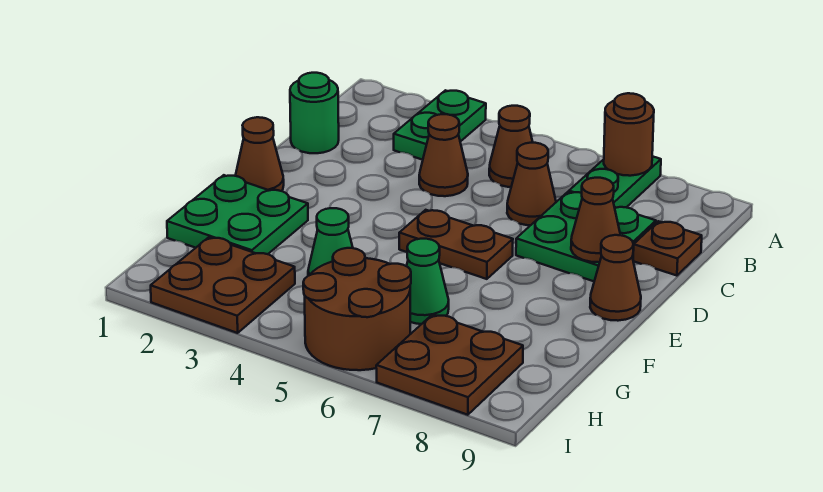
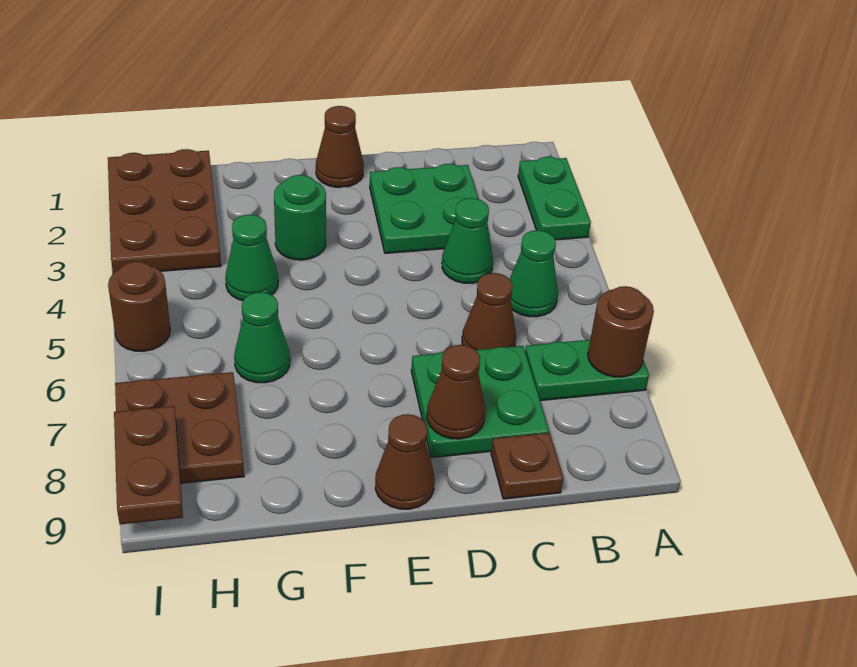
green 1x2 plate [394,90,486,160] -> green 1x2 plate turned to [518,157,591,240]
brown 1x1 cone [489,106,533,187] -> green 1x1 cone [510,230,558,317]
green 1x1 round brick [290,73,339,153] -> green 1x1 round brick moved to [274,175,326,260]
brown 1x1 cone [419,114,468,196] -> green 1x1 cone [442,198,493,283]
brown 1x2 plate [399,210,513,279] -> brown 1x2 plate moved to [114,406,183,524]
green 2x2 plate [167,175,308,254] -> green 2x2 plate moved to [370,164,478,253]
brown 2x2 plate [151,237,295,333] -> brown 2x3 plate [108,149,221,273]
brown 2x2 round brick [303,248,411,370] -> brown 1x1 round brick [108,262,170,351]

